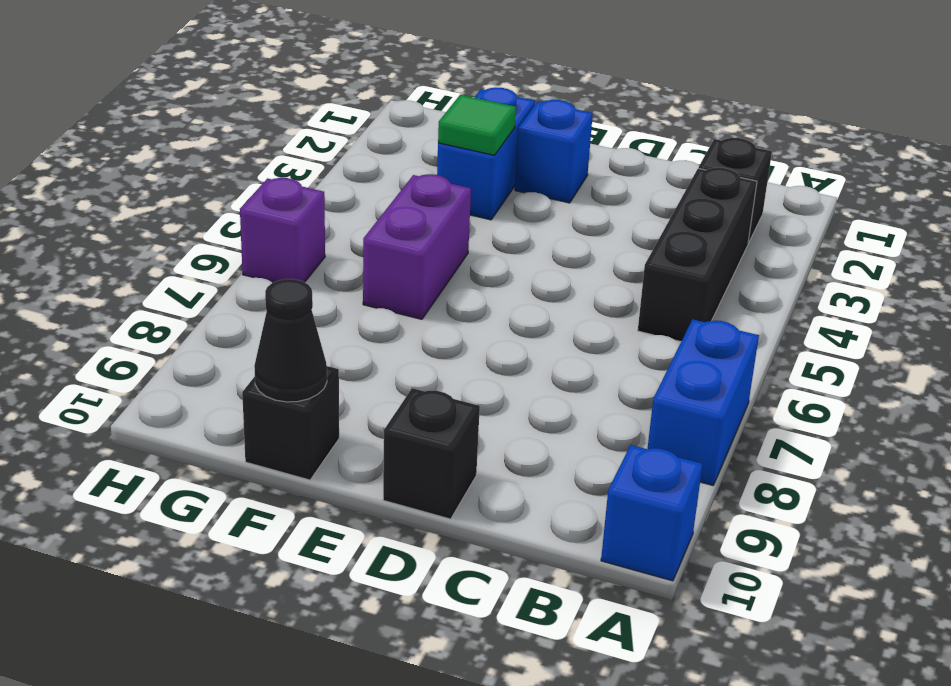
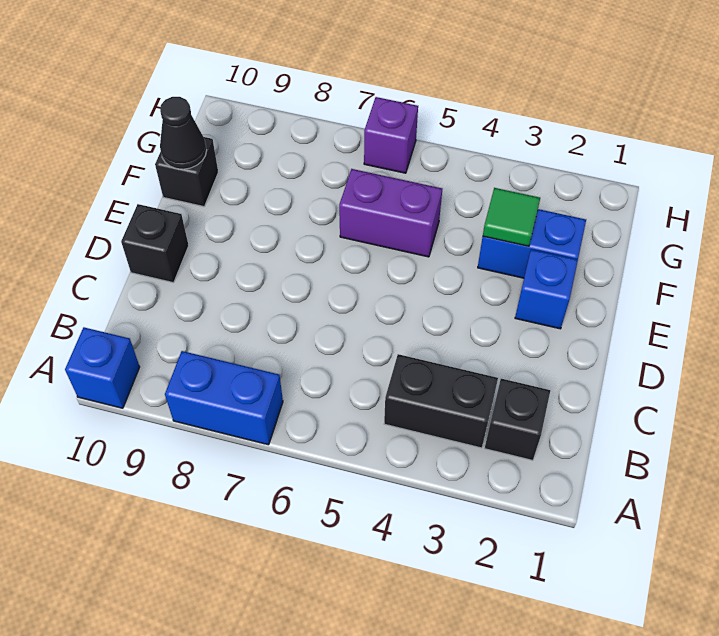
black 1x3 brick [638,168,757,342] -> black 1x2 brick [384,354,498,448]

